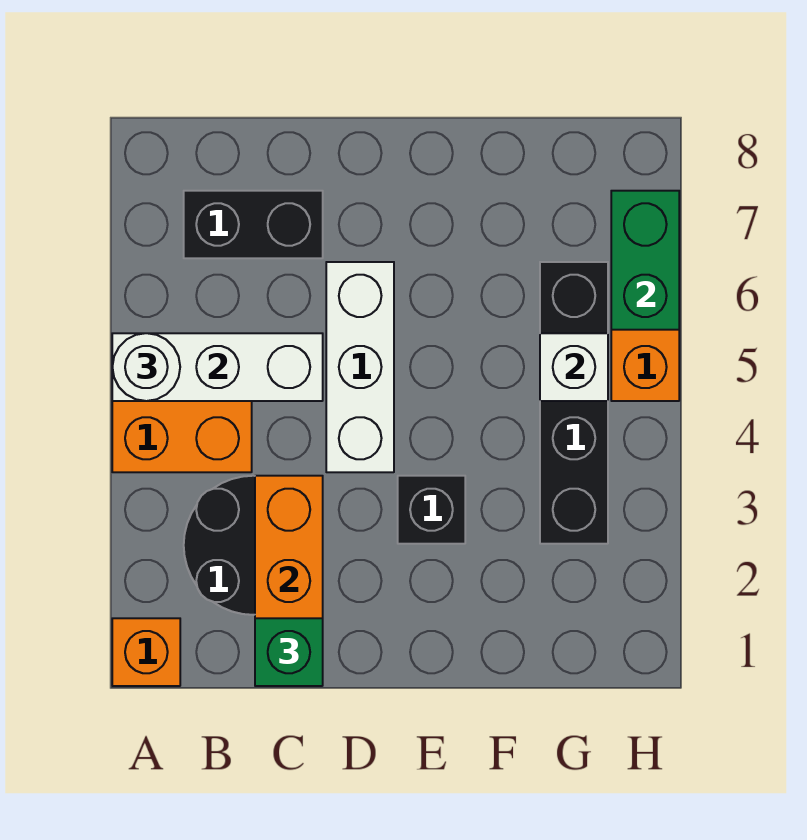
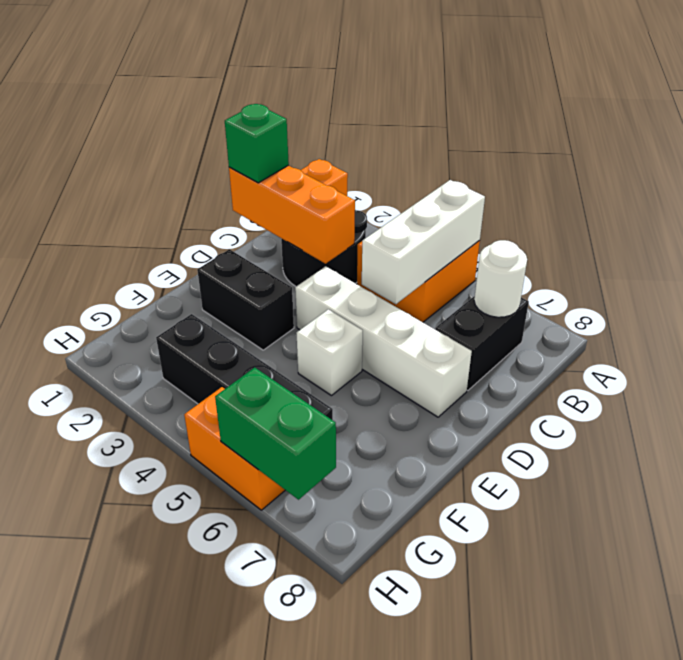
white 1x1 round brick [112,333,180,401] -> white 1x1 round brick moved to [474,240,527,317]
white 1x3 brick [326,262,394,472] -> white 1x4 brick [295,266,472,417]
black 1x1 brick [398,476,465,544] -> black 1x2 brick [197,249,294,350]
white 1x1 brick [540,333,608,401] -> white 1x1 brick moved to [297,309,363,396]

